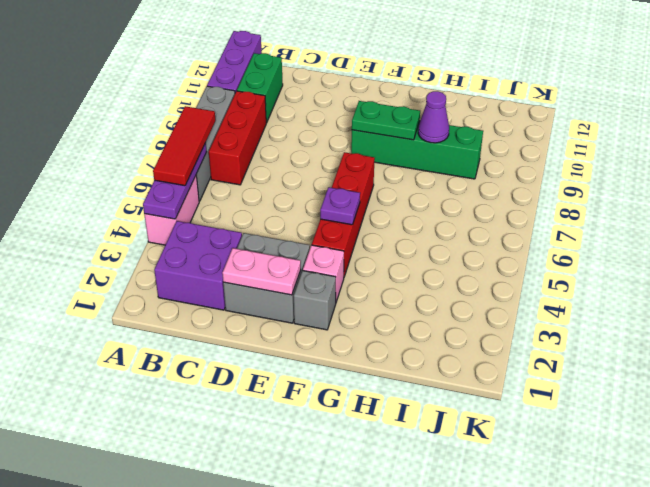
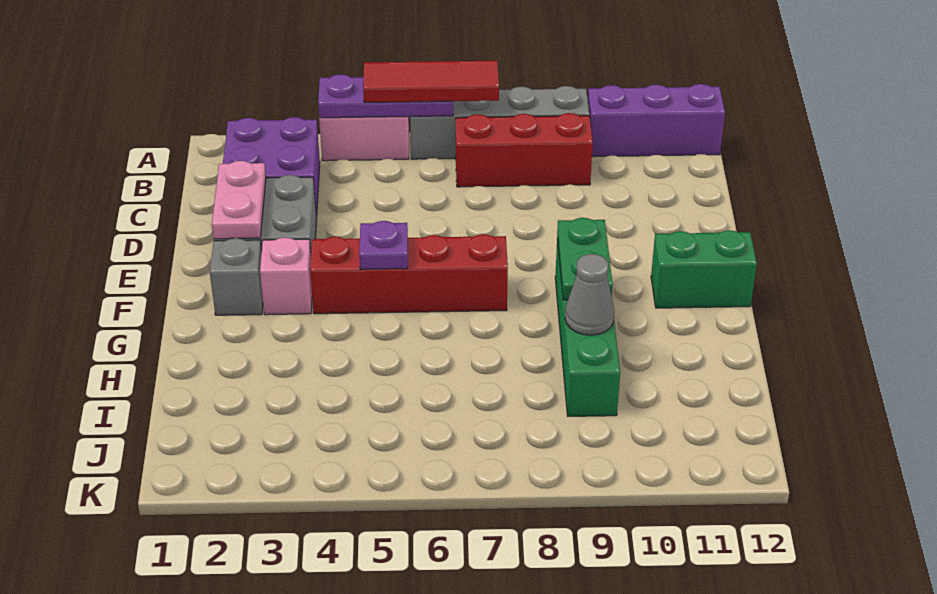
green 1x2 brick [237,53,283,123] -> green 1x2 brick moved to [651,230,757,308]
purple 1x1 cone [418,91,449,143] -> grey 1x1 cone [565,254,614,335]

